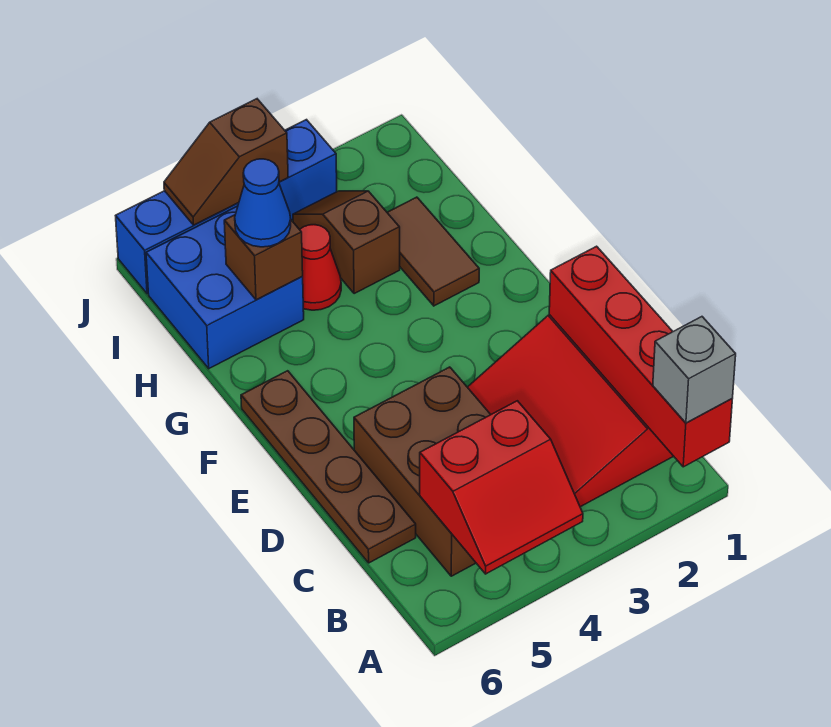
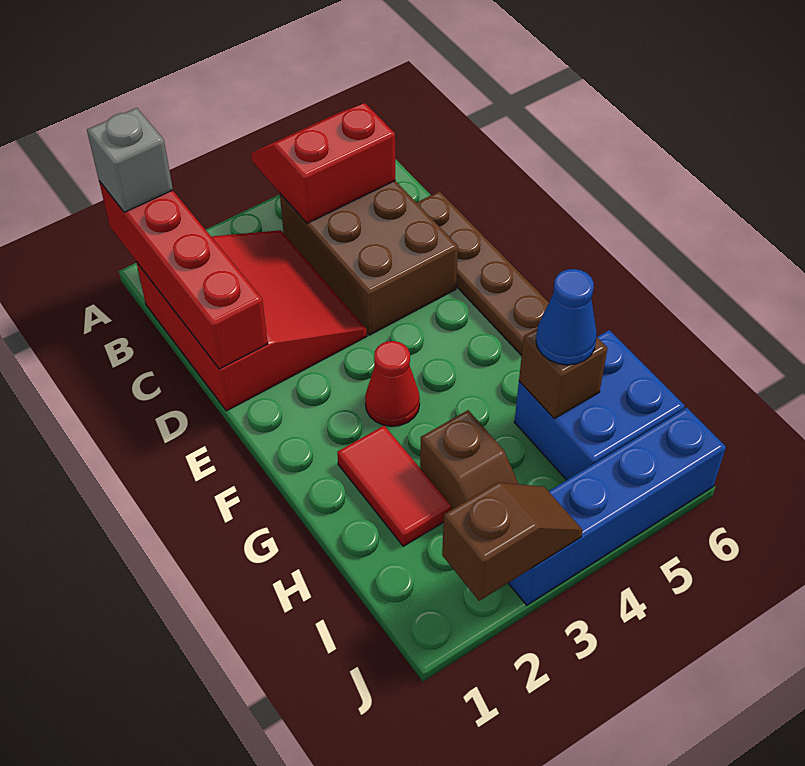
brown 1x2 tile [387,197,479,306] -> red 1x2 tile [337,426,451,546]
red 1x1 cone [300,225,341,310] -> red 1x1 cone moved to [365,341,420,426]
brown 1x2 slope [164,99,288,225] -> brown 1x2 slope moved to [442,482,583,601]

